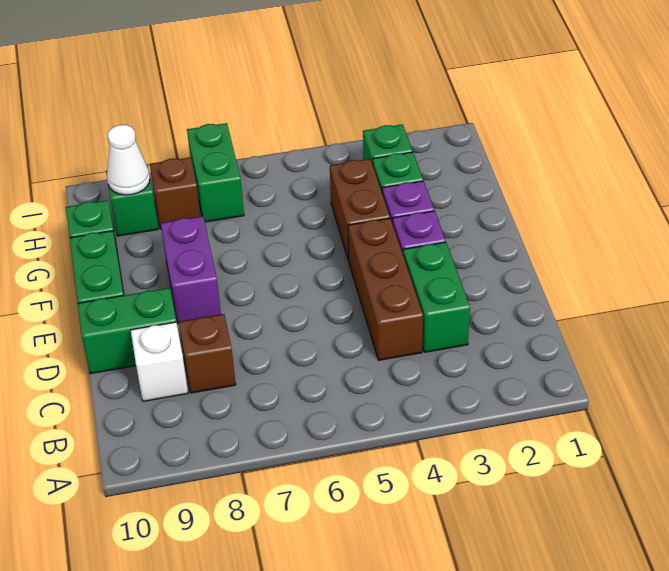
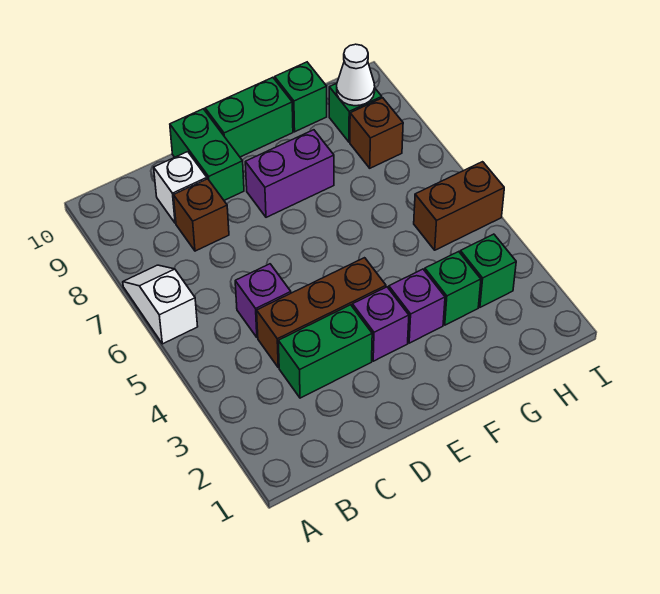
none -> white 1x2 slope [123,265,198,344]
none -> purple 1x1 brick [235,264,291,338]
brown 1x2 brick [330,159,390,261] -> brown 1x2 brick moved to [414,162,504,250]
green 1x2 brick [187,123,244,222] -> none

